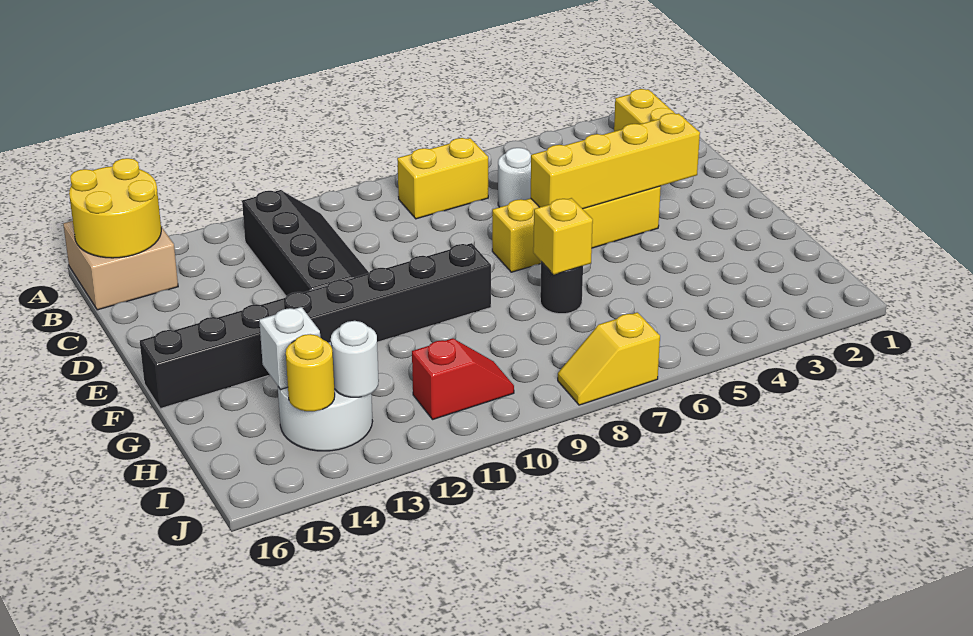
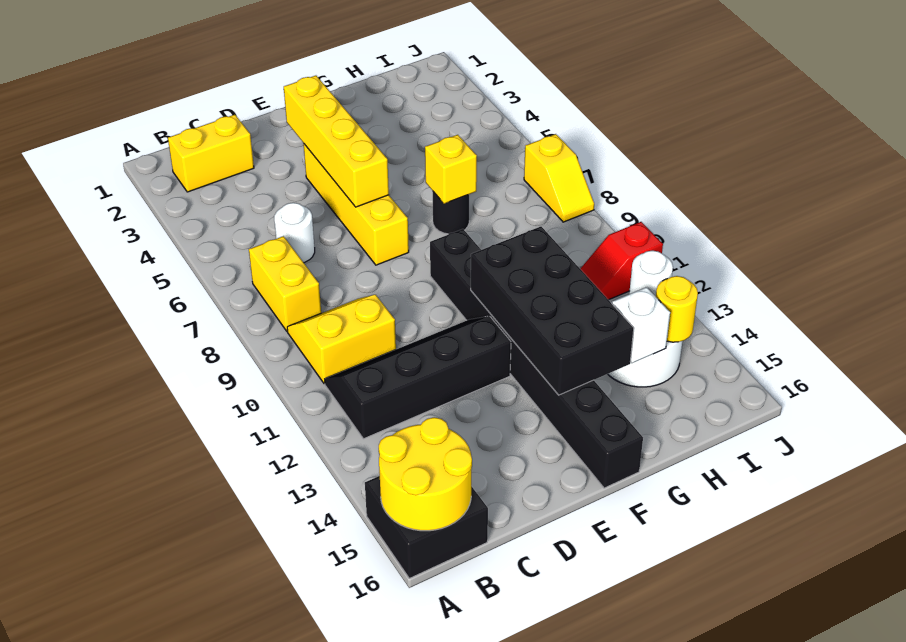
tan 2x2 brick [63,221,178,310] -> black 2x2 brick [365,476,488,578]
none -> yellow 2x2 slope [287,295,396,384]
none -> black 2x4 brick [471,227,634,395]
red 1x2 slope [412,338,514,419] -> red 1x2 slope turned to [581,222,663,300]

